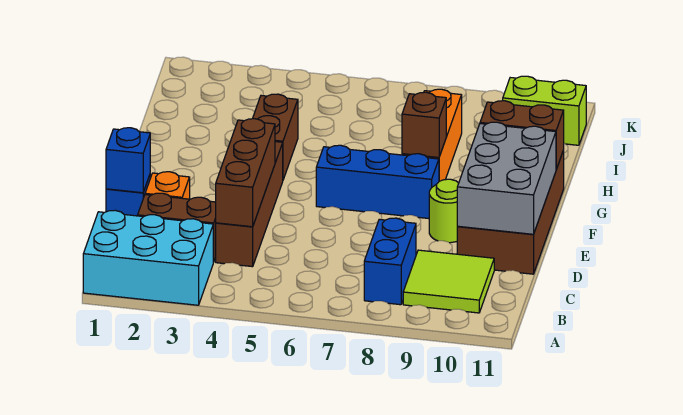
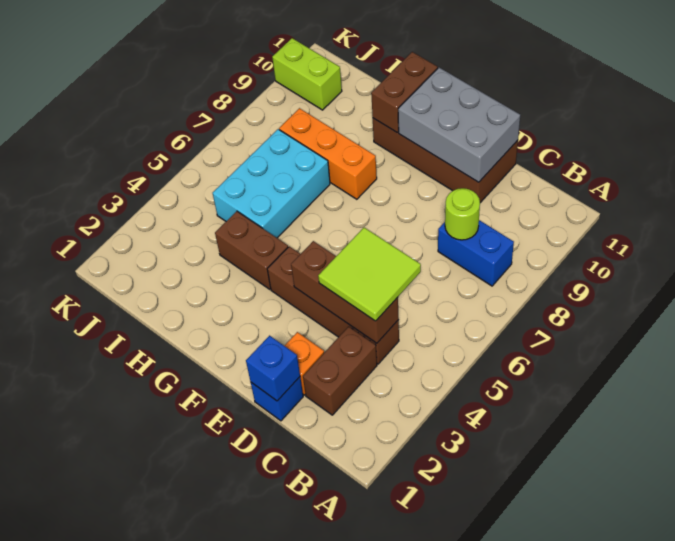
cyan 2x3 brick [83,210,213,305] -> cyan 2x3 brick moved to [213,129,330,238]
lime 2x2 tile [403,250,494,313] -> lime 2x2 tile moved to [318,228,421,321]
lime 1x1 round brick [429,179,459,243] -> lime 1x1 round brick moved to [445,188,480,240]
blue 1x3 brick [316,145,439,219] -> none
brown 1x1 brick [402,92,446,157] -> none
lime 1x2 brick [503,76,586,145] -> lime 1x2 brick turned to [272,38,342,110]

